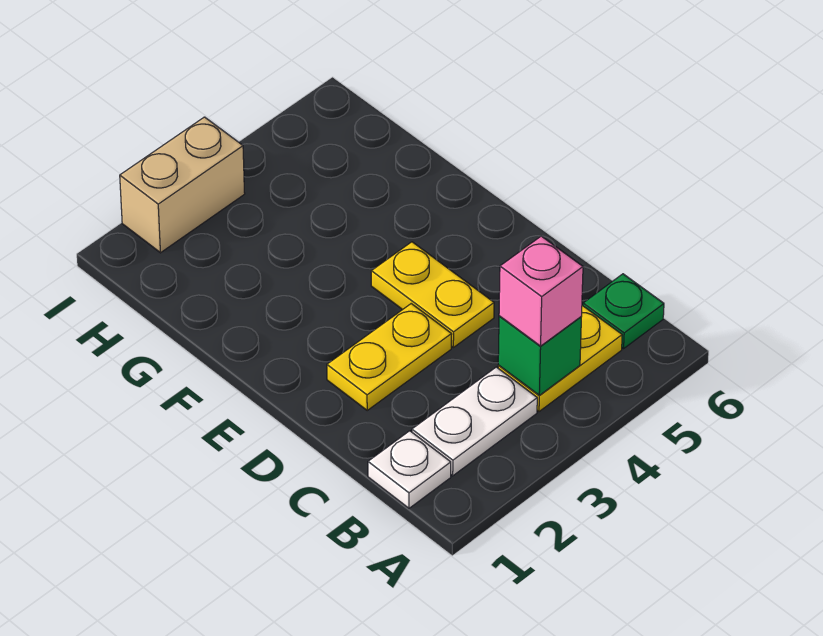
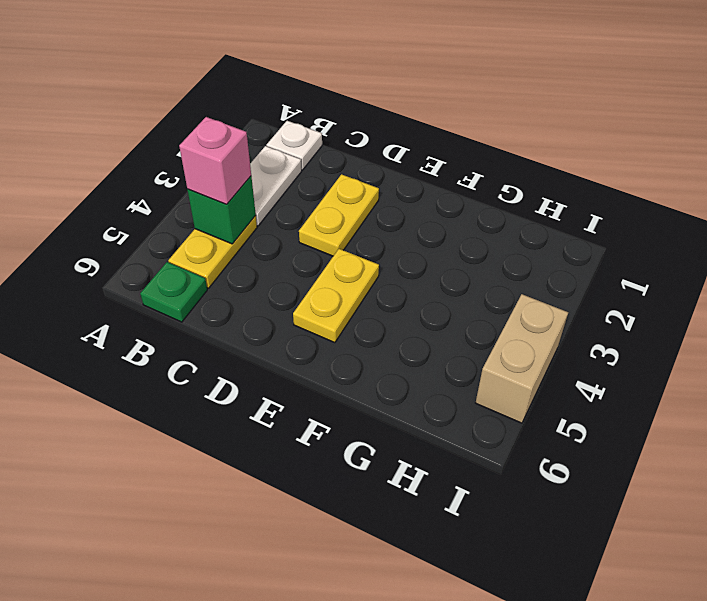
yellow 1x2 plate [371,242,494,347] -> yellow 1x2 plate turned to [293,249,379,343]
tan 1x2 brick [120,117,245,253] -> tan 1x2 brick moved to [476,294,568,423]

